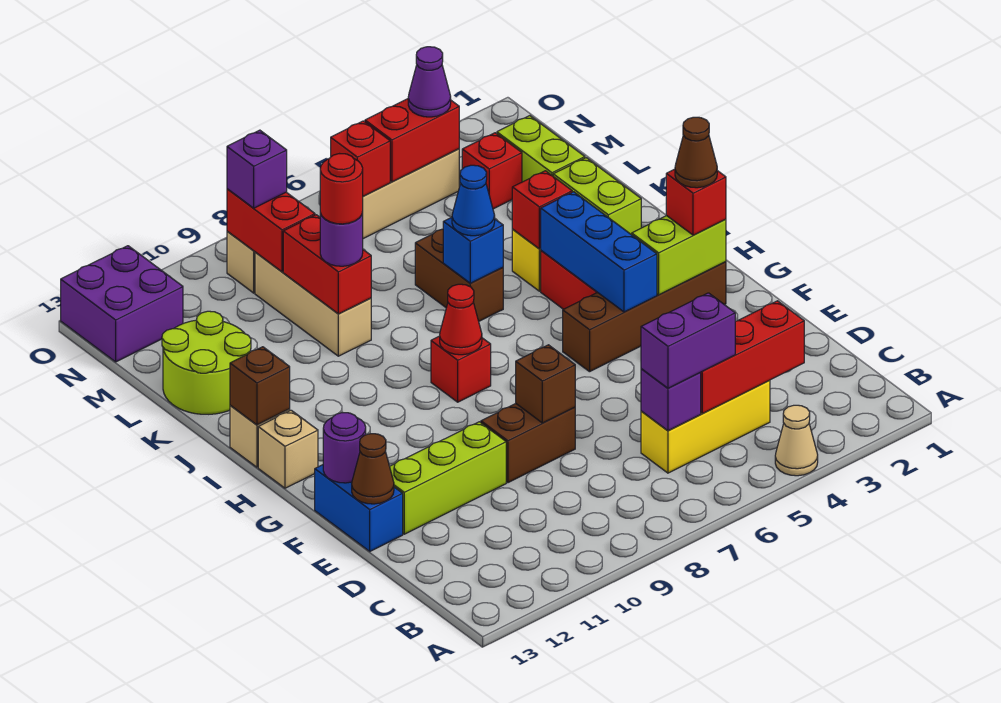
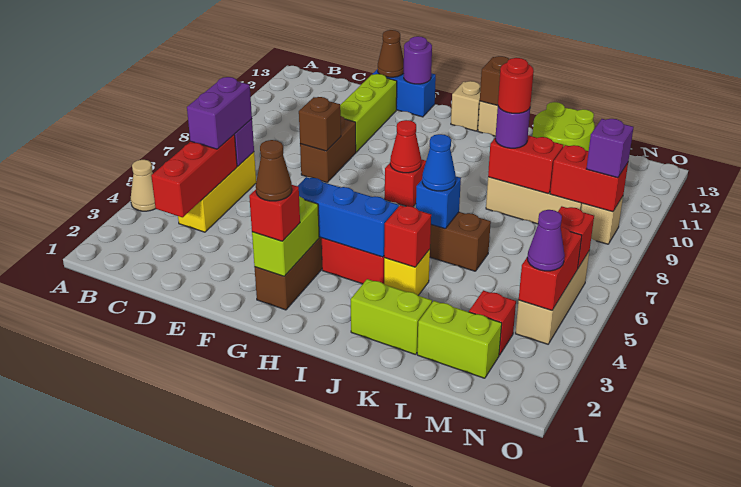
purple 2x2 brick [61,246,183,362] -> none

